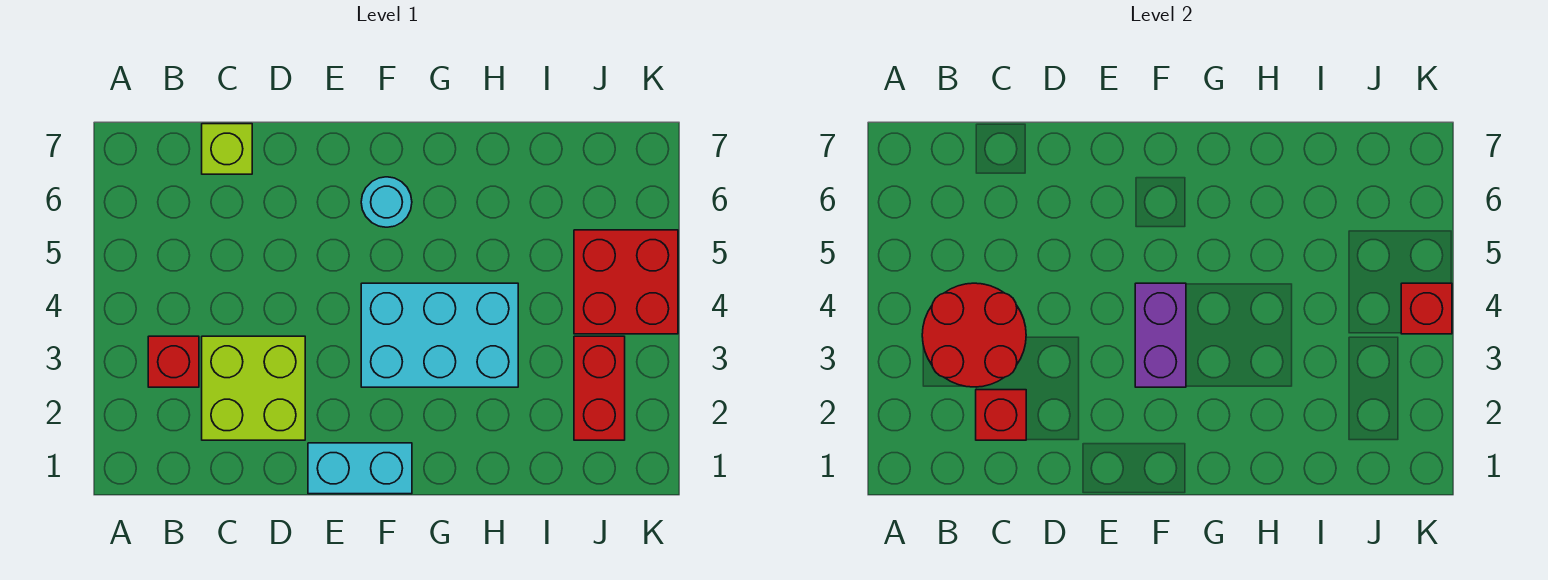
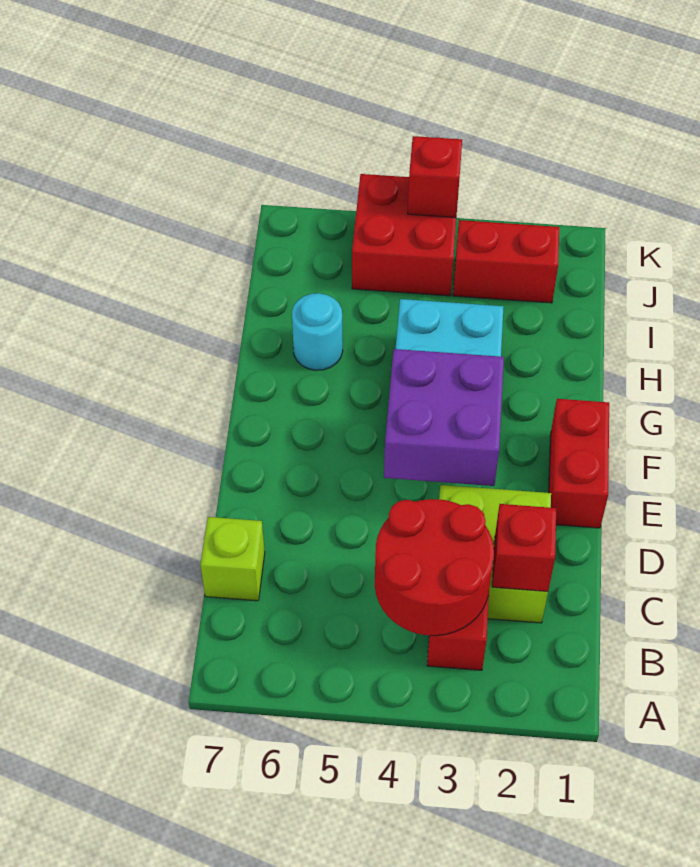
cyan 1x2 brick [308,443,412,494] -> red 1x2 brick [549,399,609,528]
purple 1x2 brick [1135,283,1186,387] -> purple 2x2 brick [384,349,504,486]
cyan 1x1 round brick [361,177,412,227] -> cyan 1x1 round brick moved to [292,293,343,370]

